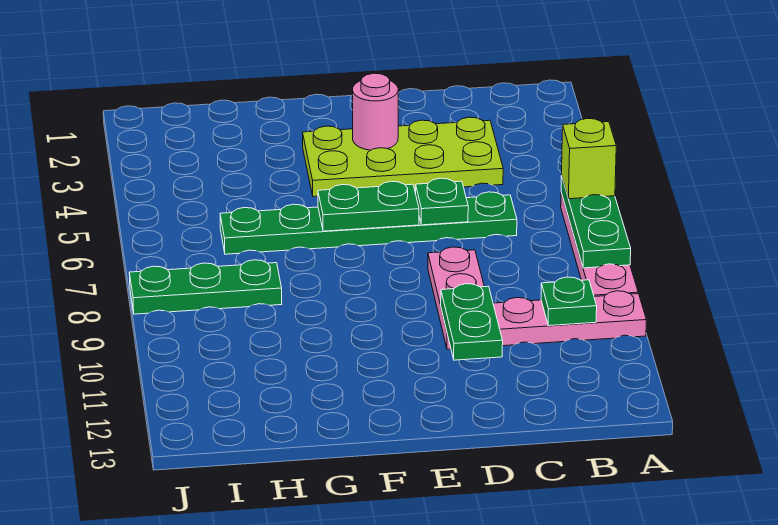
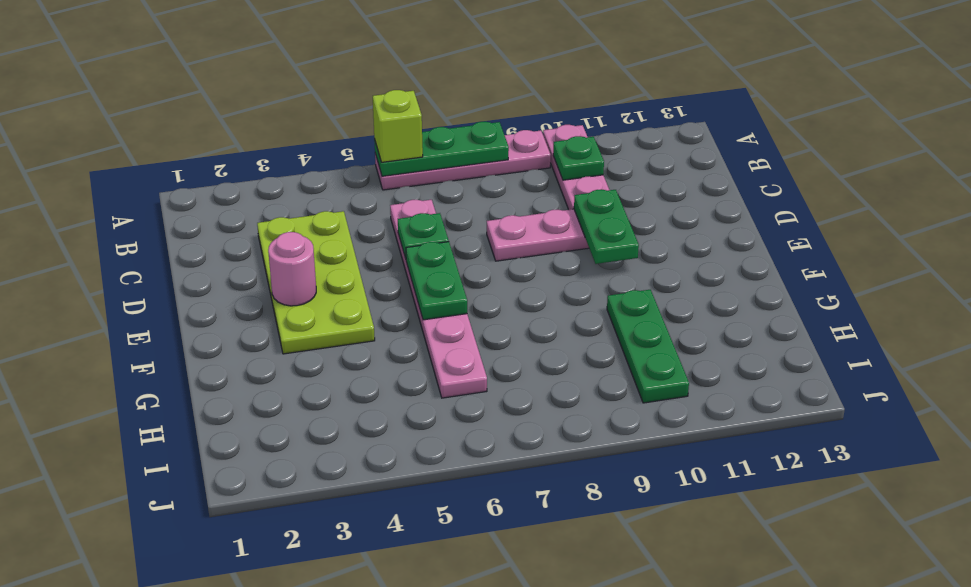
green 1x6 plate [220,192,517,254] -> pink 1x6 plate [390,200,487,398]
green 1x2 plate [441,284,503,360] -> green 1x2 plate turned to [574,190,639,264]
green 1x3 plate [129,260,282,314] -> green 1x3 plate moved to [607,290,689,403]

